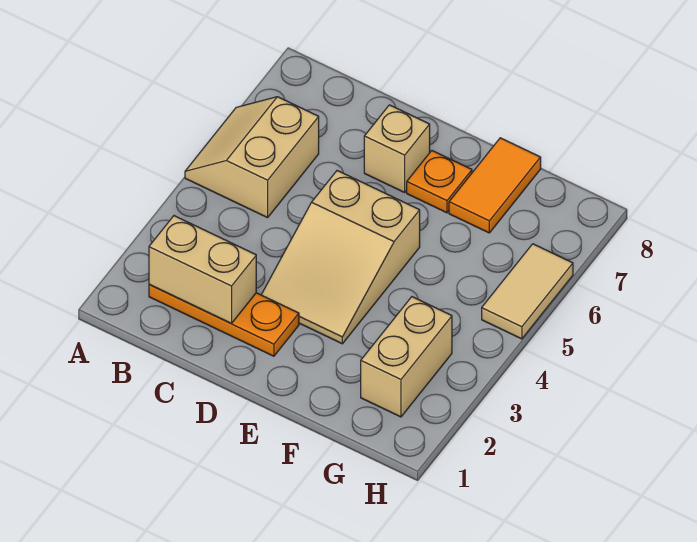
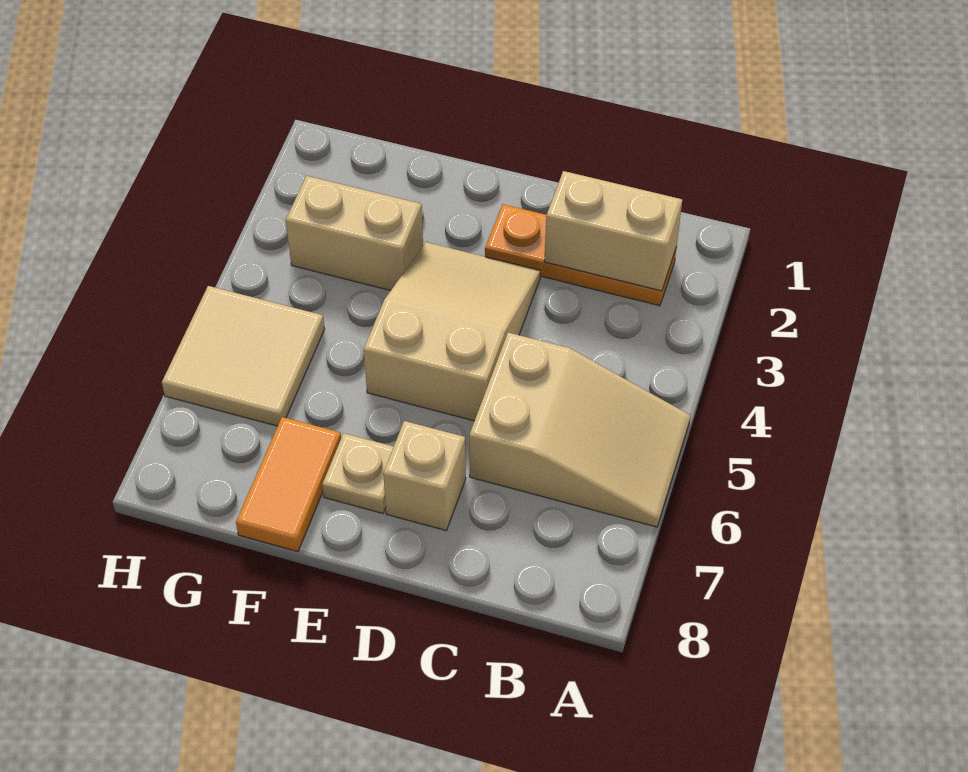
tan 2x2 slope [185,97,319,218] -> tan 2x3 slope [469,333,690,527]
orange 1x1 plate [407,151,472,213] -> tan 1x1 plate [322,433,394,513]
tan 1x2 brick [361,297,452,417] -> tan 1x2 brick turned to [286,176,423,290]
tan 1x2 tile [482,244,573,339] -> tan 2x2 tile [162,286,325,426]

